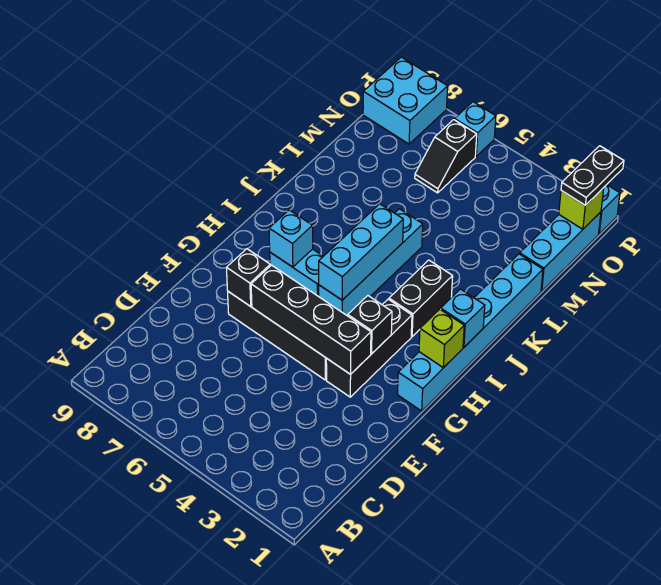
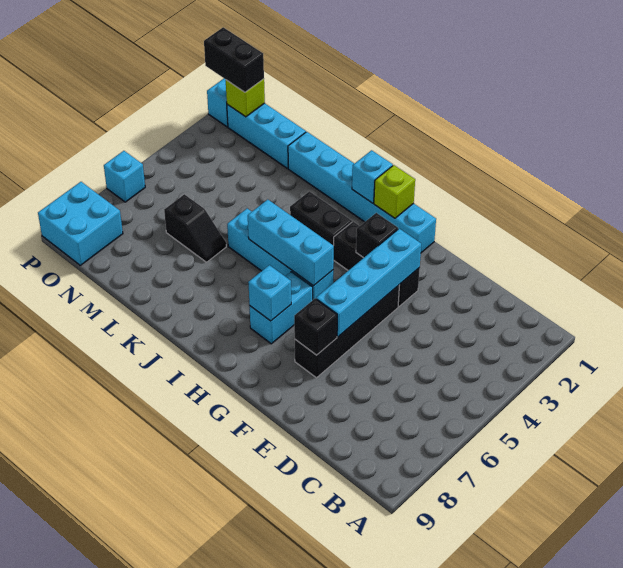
black 1x4 brick [251,265,371,374] -> cyan 1x4 brick [316,229,421,337]
black 1x2 slope [415,120,477,193] -> black 1x2 slope moved to [164,194,226,262]
black 1x2 plate [561,146,624,205] -> black 1x2 brick [204,27,264,92]

